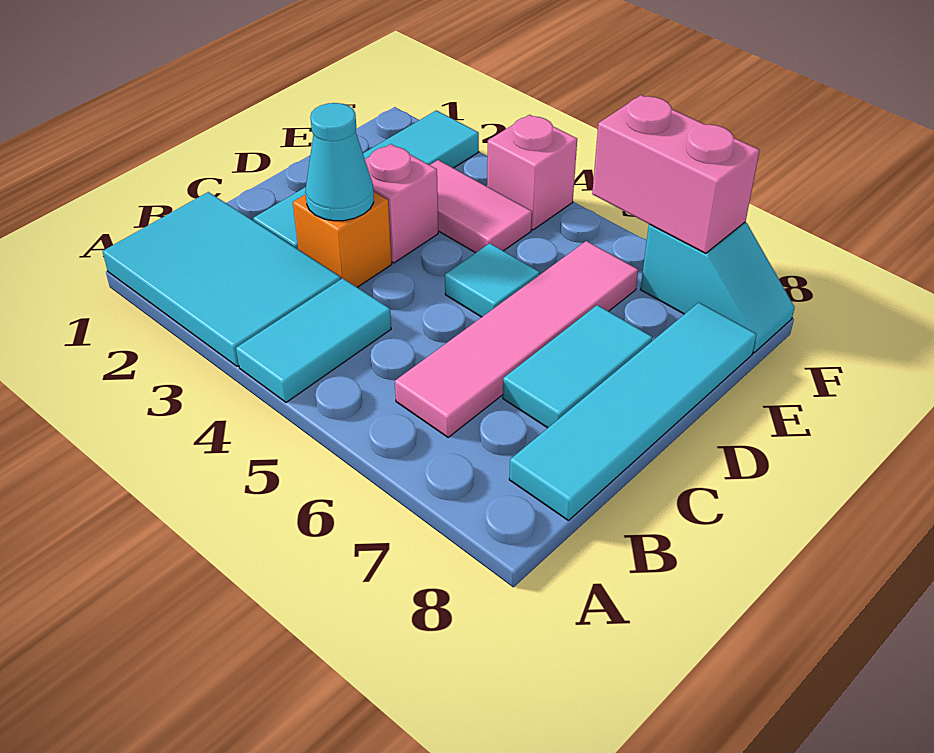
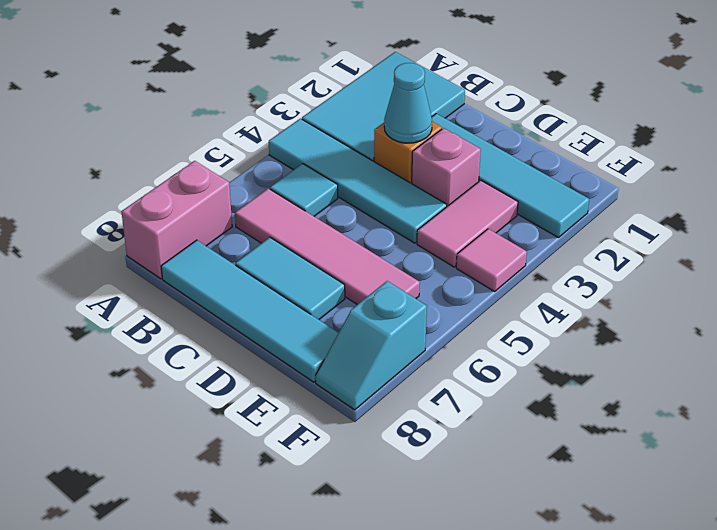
cyan 1x2 tile [236,278,391,403] -> cyan 1x4 tile [269,119,447,243]
cyan 1x1 tile [445,243,539,317] -> cyan 1x1 tile moved to [270,164,338,216]
pink 1x1 brick [487,115,577,230] -> pink 1x1 tile [456,229,527,291]
pink 1x2 brick [592,95,760,253] -> pink 1x2 brick moved to [121,161,232,279]

